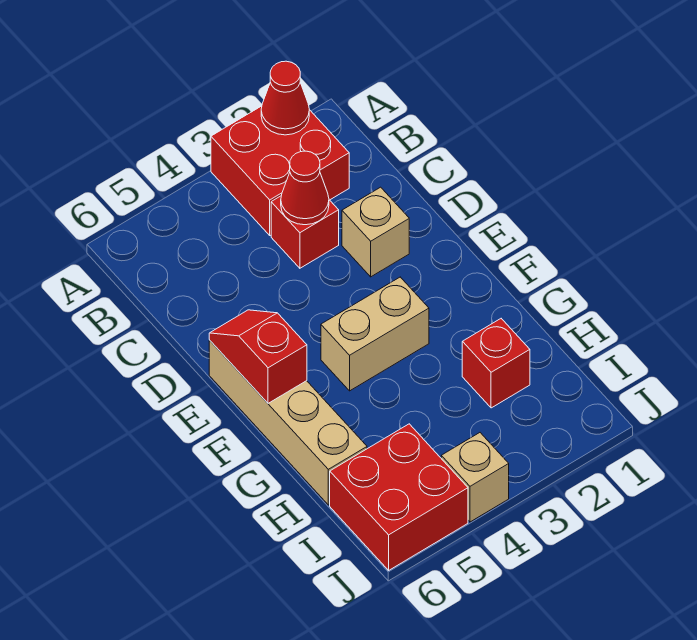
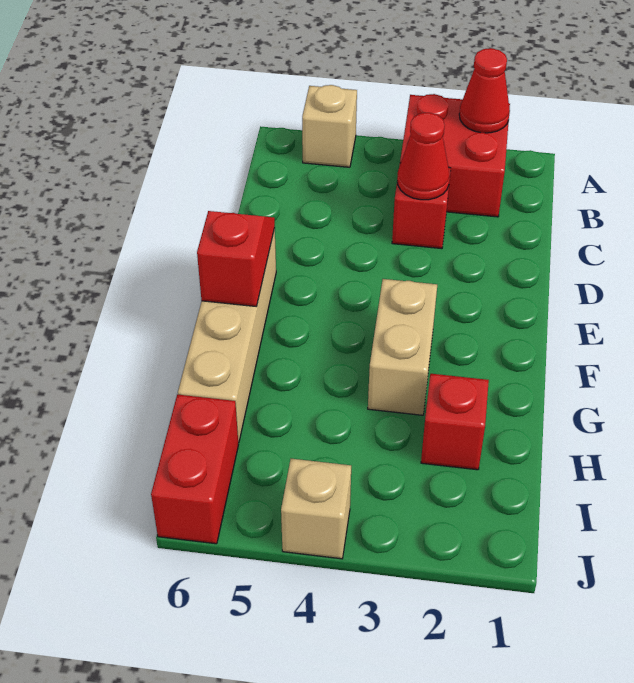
tan 1x1 brick [342,187,409,277] -> tan 1x1 brick moved to [302,85,357,167]
tan 1x2 brick [321,277,429,391] -> tan 1x2 brick turned to [368,279,437,415]
red 2x2 brick [330,424,468,570] -> red 1x2 brick [151,394,239,544]

